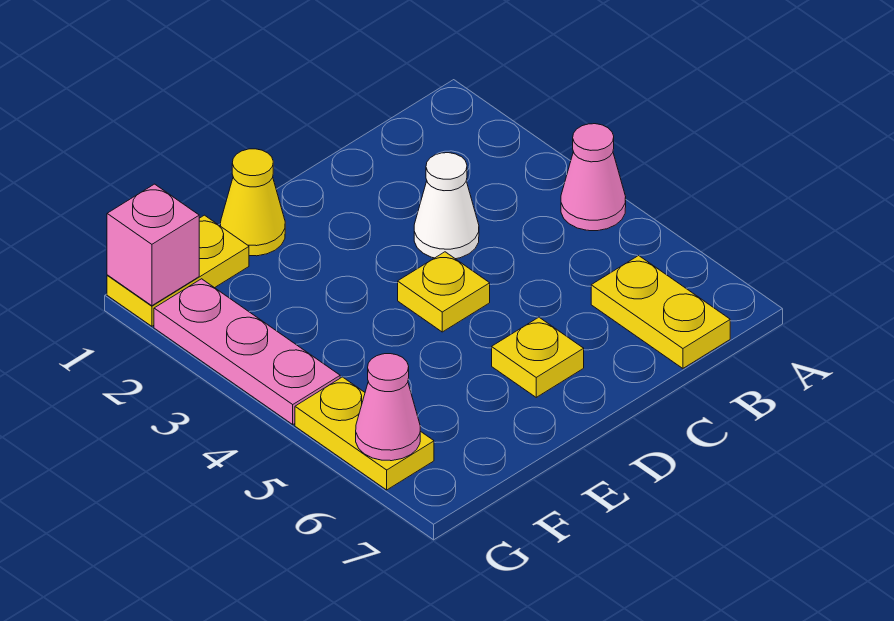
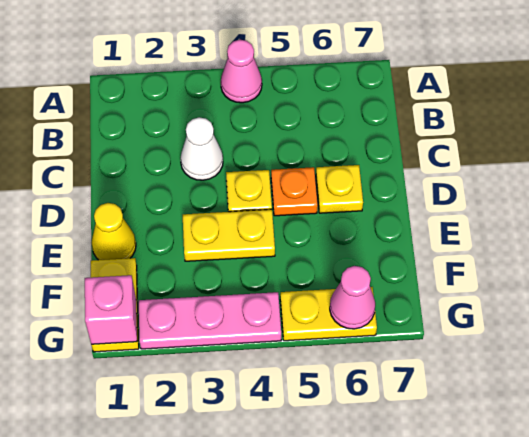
yellow 1x2 plate [591,256,730,368] -> yellow 1x2 plate moved to [183,209,275,261]
none -> orange 1x1 plate [271,167,318,216]

